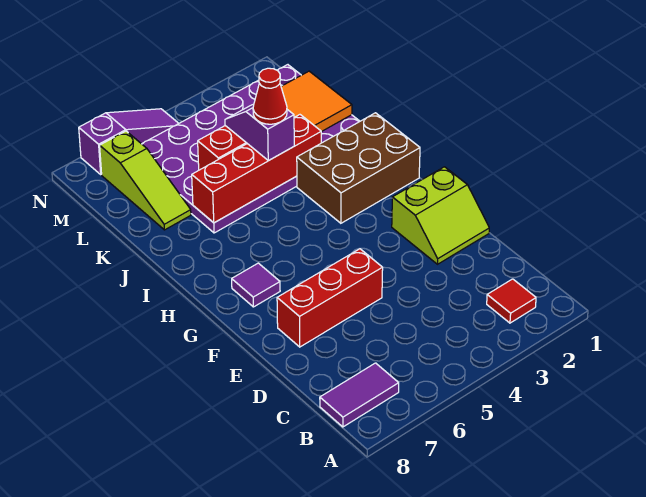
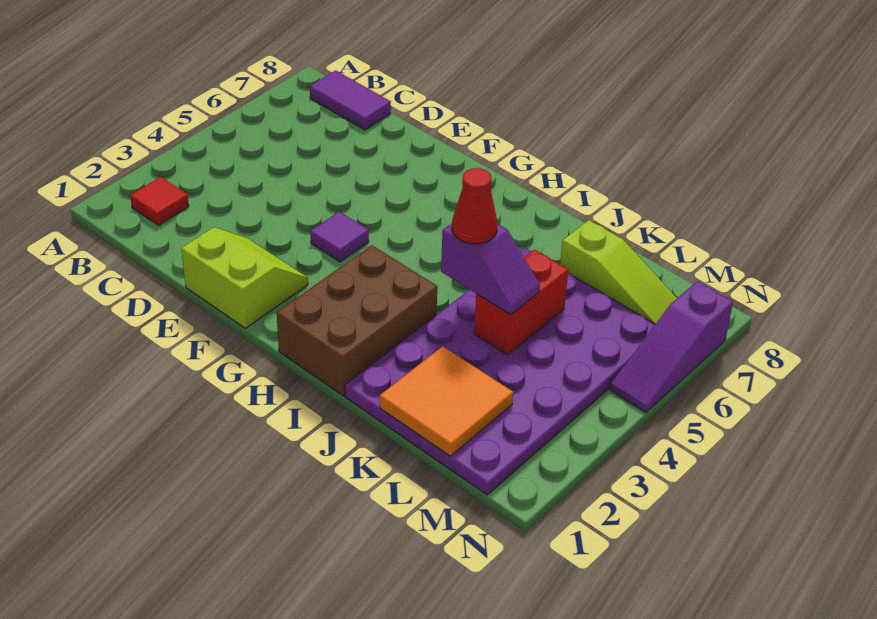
purple 1x2 tile [320,363,399,427] -> purple 1x2 tile turned to [310,70,391,130]
lime 2x2 slope [392,167,489,264] -> lime 2x2 slope turned to [181,227,308,328]
red 1x3 brick [277,249,383,347] -> none
purple 1x1 tile [232,263,280,307] -> purple 1x1 tile moved to [310,212,369,262]
red 1x4 brick [192,115,321,223] -> none
lime 1x3 slope [100,131,191,230] -> lime 1x3 slope turned to [560,220,677,324]

